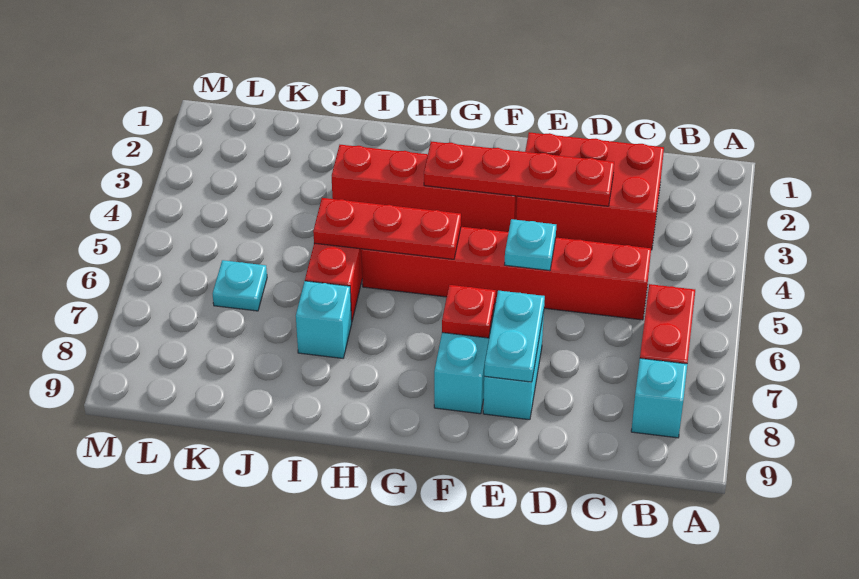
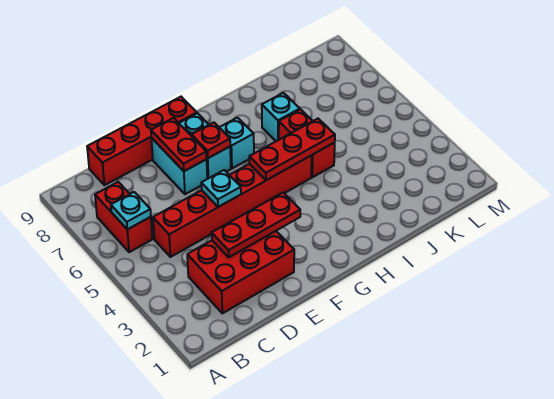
cyan 1x1 brick [631,358,687,438] -> cyan 1x1 brick moved to [219,118,254,168]
red 1x4 plate [424,142,614,206] -> red 1x3 plate [212,193,300,257]
cyan 1x2 plate [484,291,545,382] -> red 1x2 plate [151,118,207,171]
red 1x4 brick [332,145,517,232] -> red 1x4 brick moved to [87,97,197,185]
cyan 1x1 plate [213,260,267,311] -> cyan 1x1 plate moved to [111,192,151,229]

